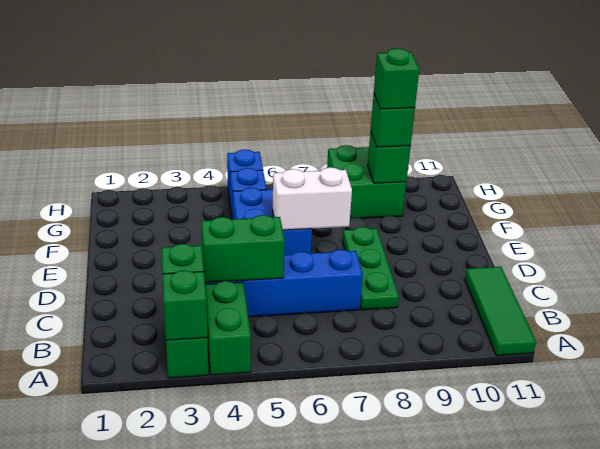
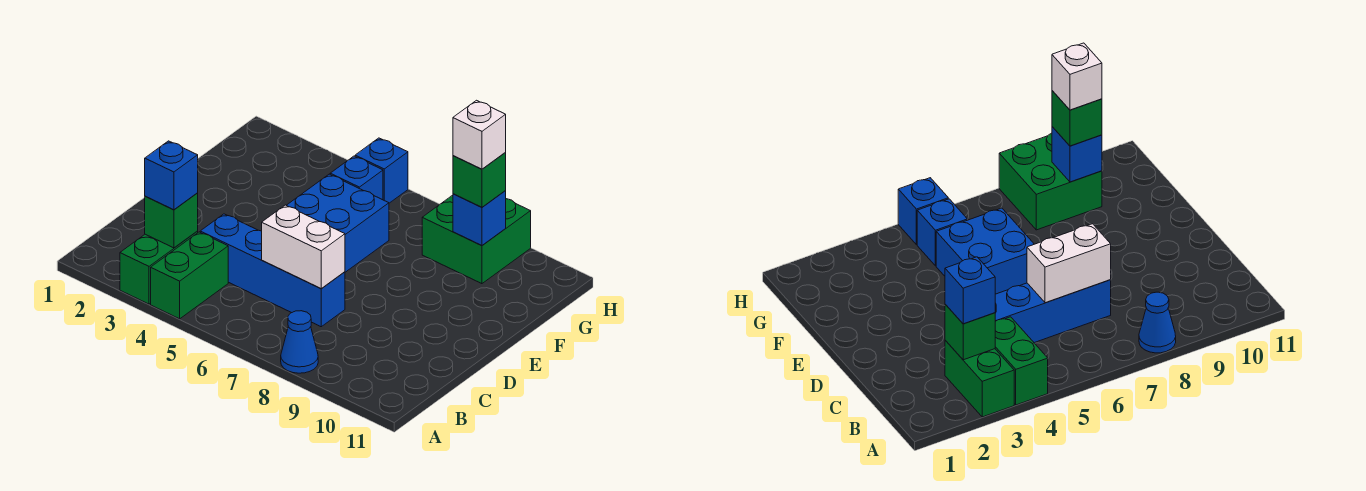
green 1x1 brick [162,270,207,340] -> none
none -> blue 1x1 cone [281,311,318,373]
green 1x3 tile [465,267,536,356] -> none
none -> blue 1x1 brick [145,141,198,210]
green 1x2 brick [201,215,285,283] -> none
green 1x3 plate [343,227,399,310] -> none
white 1x2 brick [272,167,352,230] -> white 1x2 brick moved to [262,205,345,289]
green 1x1 brick [368,131,411,183] -> blue 1x1 brick [453,191,506,246]
green 1x1 brick [374,48,419,109] -> white 1x1 brick [453,100,506,169]

